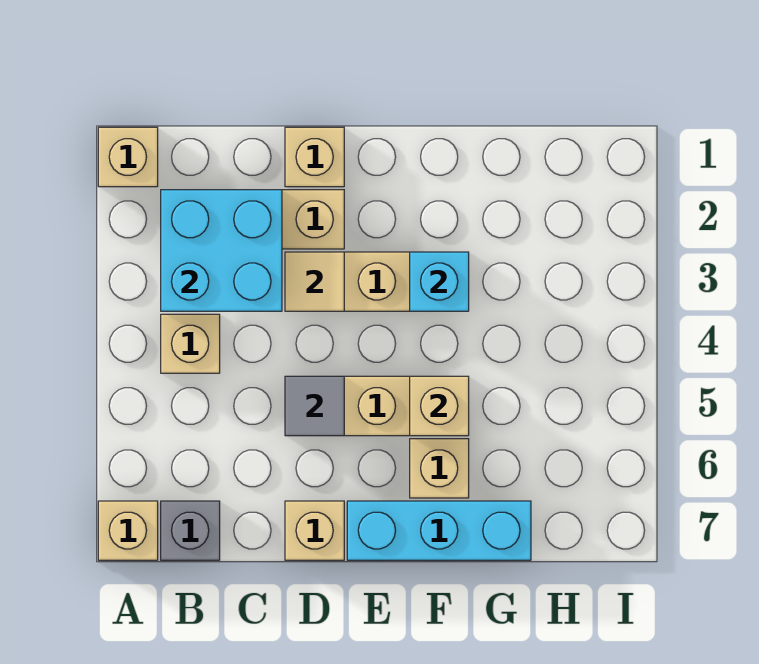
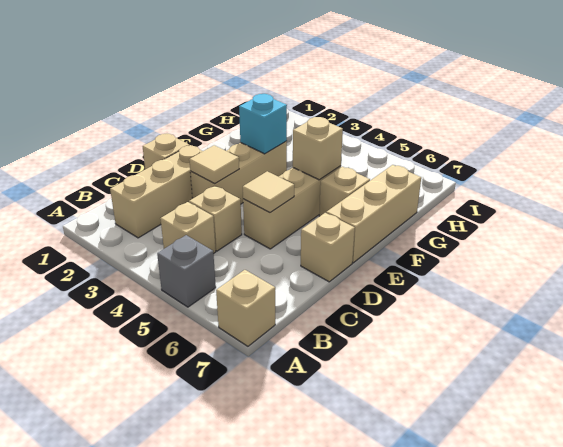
tan 1x1 brick [98,127,158,187] -> tan 1x1 brick moved to [189,186,242,251]
cyan 2x2 brick [161,190,282,311] -> none
grey 1x1 brick [161,501,220,560] -> grey 1x1 brick moved to [157,235,216,307]
grey 1x1 tile [285,376,344,436] -> tan 1x1 tile [243,171,294,213]
cyan 1x3 brick [347,501,531,560] -> tan 1x3 brick [326,165,421,263]

